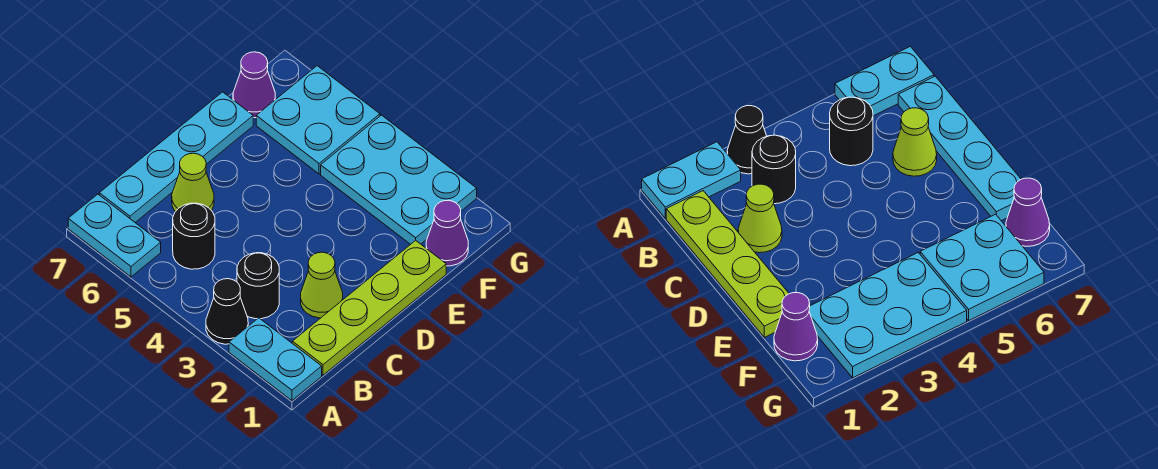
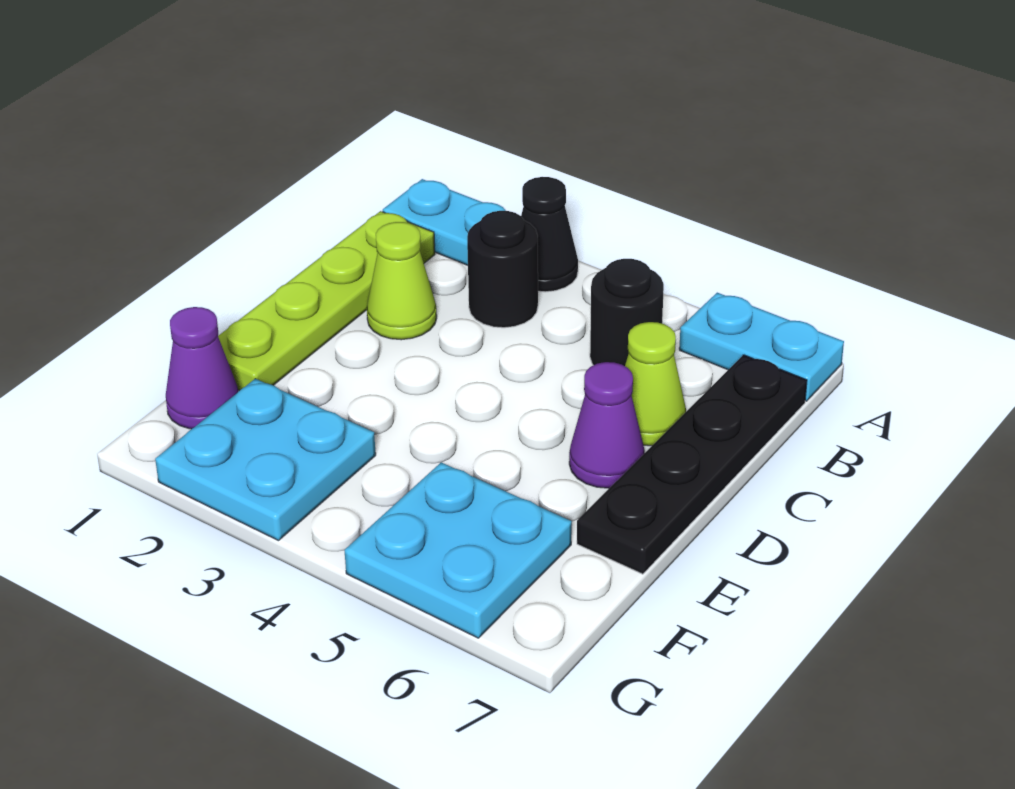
cyan 1x4 plate [99,92,253,222] -> black 1x4 plate [577,355,807,574]
cyan 2x3 plate [321,115,477,244] -> cyan 2x2 plate [155,379,376,541]
purple 1x1 cone [233,52,275,118] -> purple 1x1 cone moved to [569,362,645,488]

